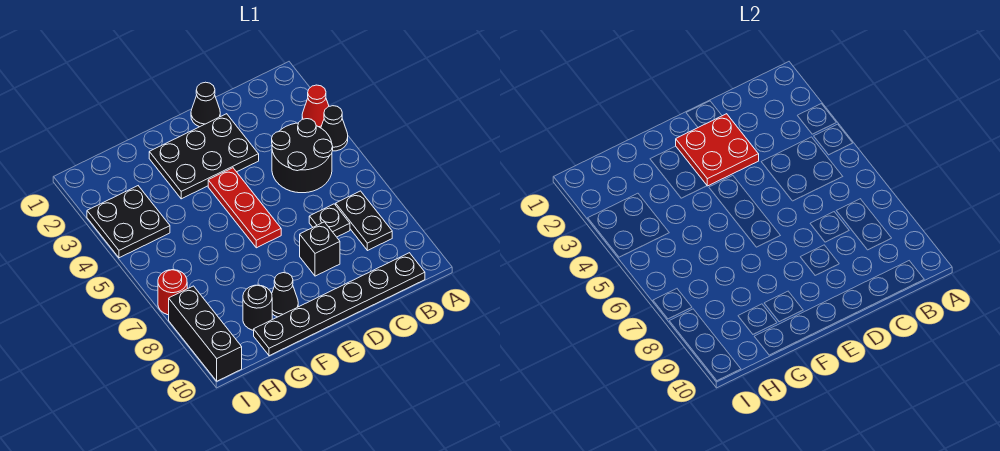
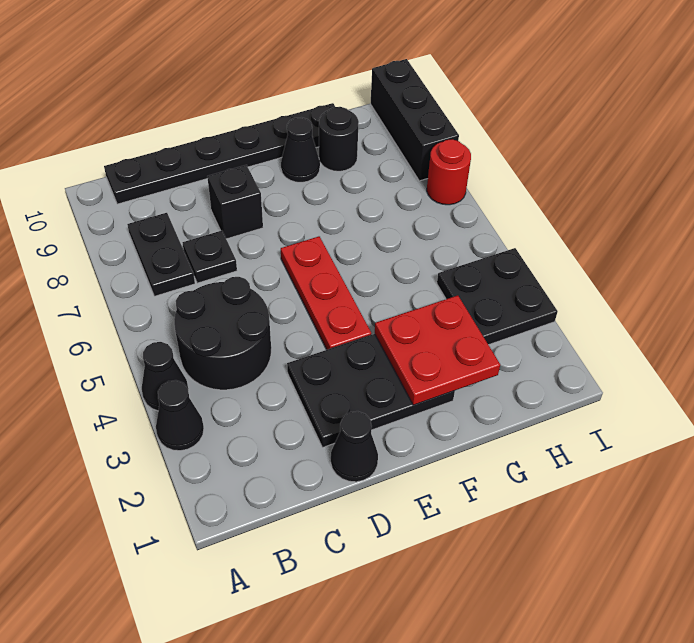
red 1x1 cone [302,85,329,128] -> black 1x1 cone [156,380,204,451]
red 2x2 plate [676,114,759,186] -> red 2x2 plate moved to [375,295,500,405]

